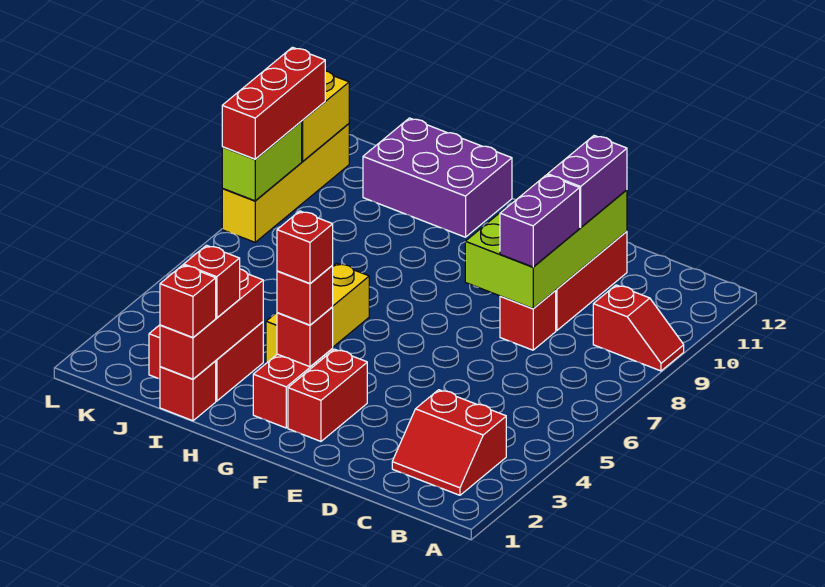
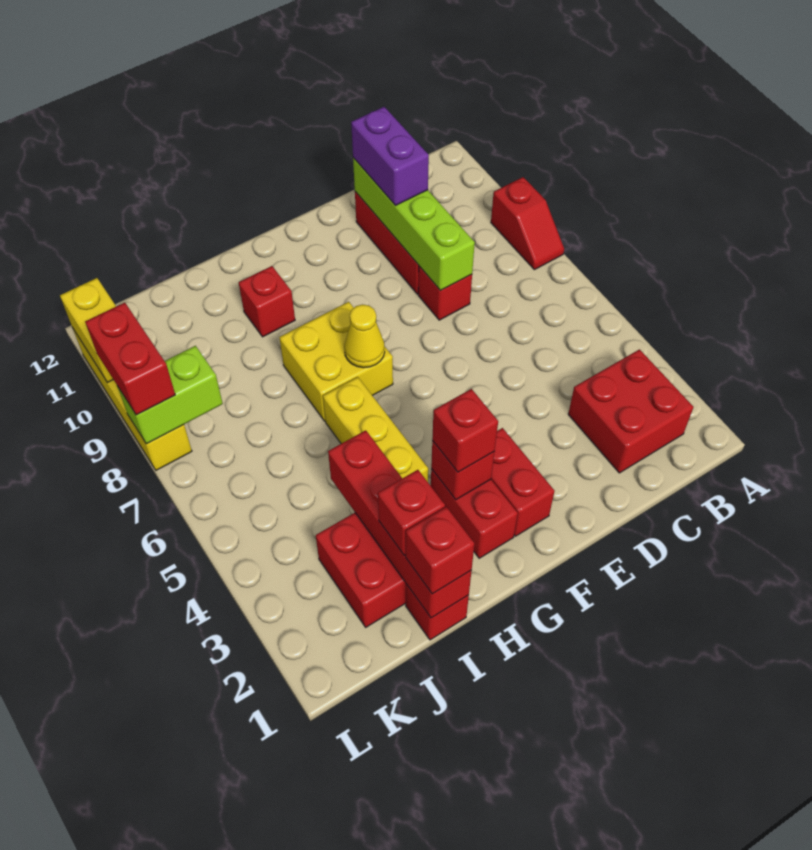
red 1x2 slope [593,285,684,371] -> red 1x2 slope turned to [491,177,564,270]
red 2x2 slope [392,390,506,495] -> red 2x2 brick [568,349,693,473]
lime 2x4 brick [465,164,627,309] -> lime 1x4 brick [353,158,475,291]
purple 1x2 brick [500,175,580,267] -> none
red 1x1 brick [277,211,333,283] -> red 1x1 brick moved to [239,266,295,337]
none -> yellow 2x2 brick [279,302,393,421]
none -> yellow 1x1 cone [344,305,385,368]
purple 2x3 brick [363,118,512,237] -> none
red 1x3 brick [160,269,263,379] -> red 1x4 brick [328,430,472,618]
lime 1x2 brick [222,122,302,201] -> lime 1x2 brick turned to [118,346,223,444]
red 1x3 brick [222,47,325,159] -> red 1x2 brick [85,303,175,415]

